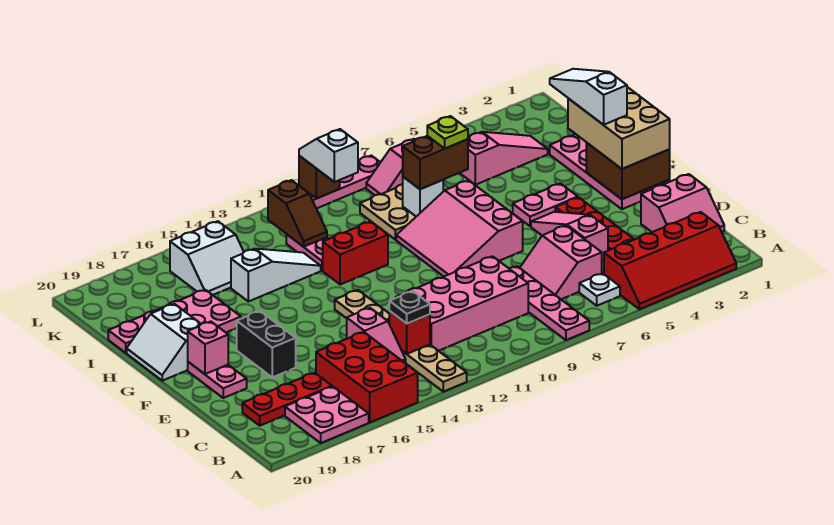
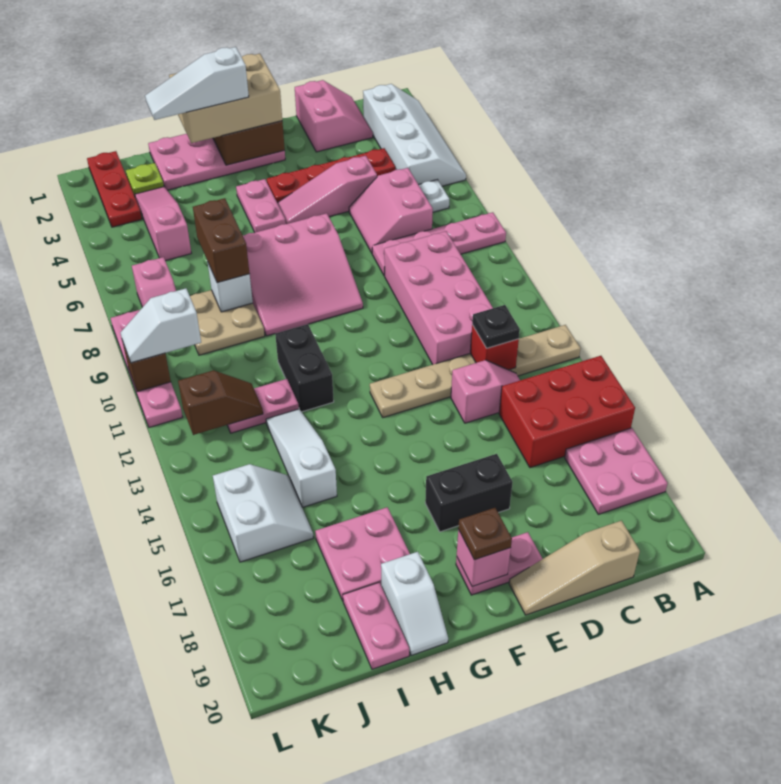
red 2x4 slope [604,212,736,309] -> white 2x4 slope [363,84,466,186]
pink 2x2 slope [520,226,602,299] -> pink 2x2 slope turned to [349,168,433,253]
red 1x3 plate [242,373,332,426] -> red 1x3 plate moved to [87,151,142,227]
none -> tan 1x3 slope [509,521,640,615]
none -> brown 1x1 plate [458,508,512,560]
white 2x2 slope [127,304,201,381] -> white 1x2 slope [381,552,448,655]
red 1x2 brick [323,221,388,285] -> black 1x2 brick [275,324,334,412]
lime 1x1 plate [427,116,468,148] -> lime 1x1 plate moved to [126,163,164,196]

